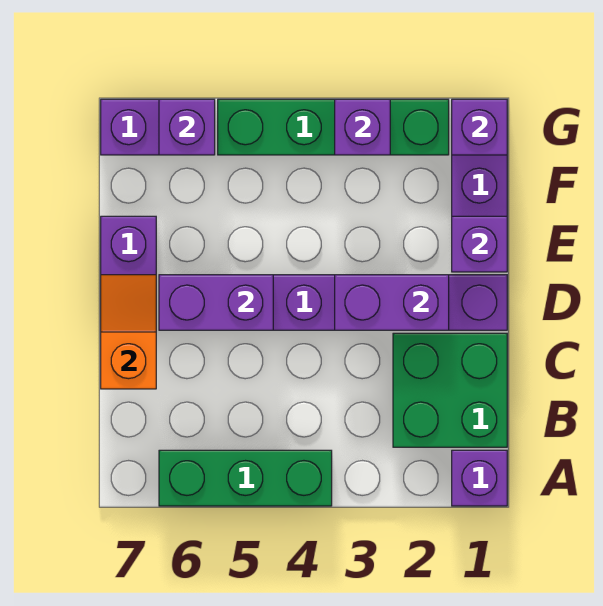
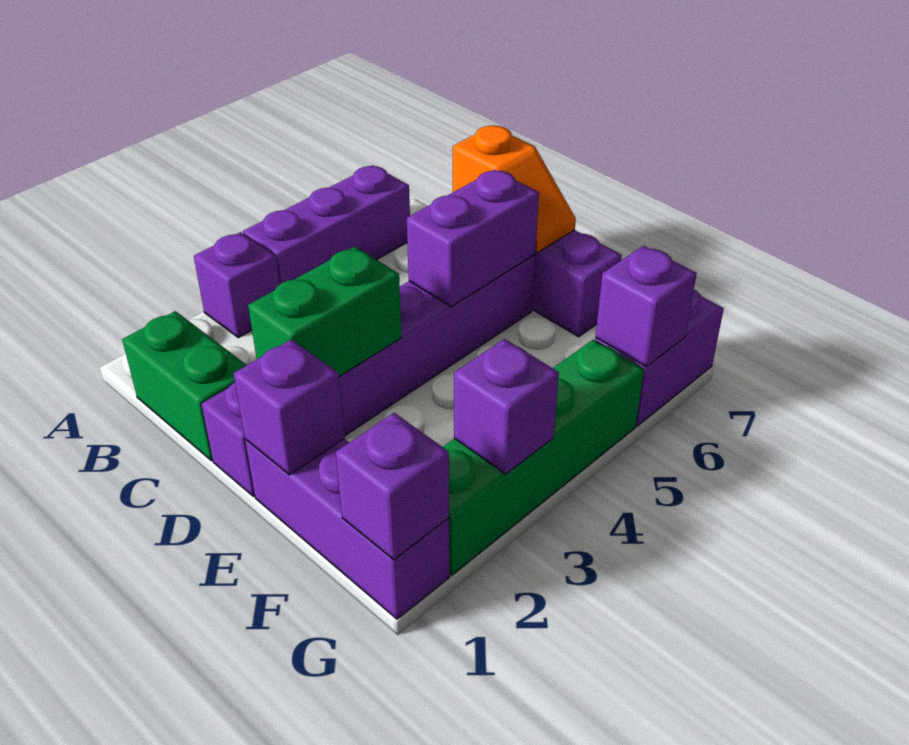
purple 1x1 brick [452,450,507,506] -> purple 1x1 brick moved to [194,232,280,338]
green 1x3 brick [159,450,332,506] -> purple 1x3 brick [243,166,410,284]
green 2x2 brick [393,333,507,447] -> green 1x2 brick [122,311,247,461]
purple 1x2 brick [335,275,449,330] -> green 1x2 brick [248,246,402,377]

